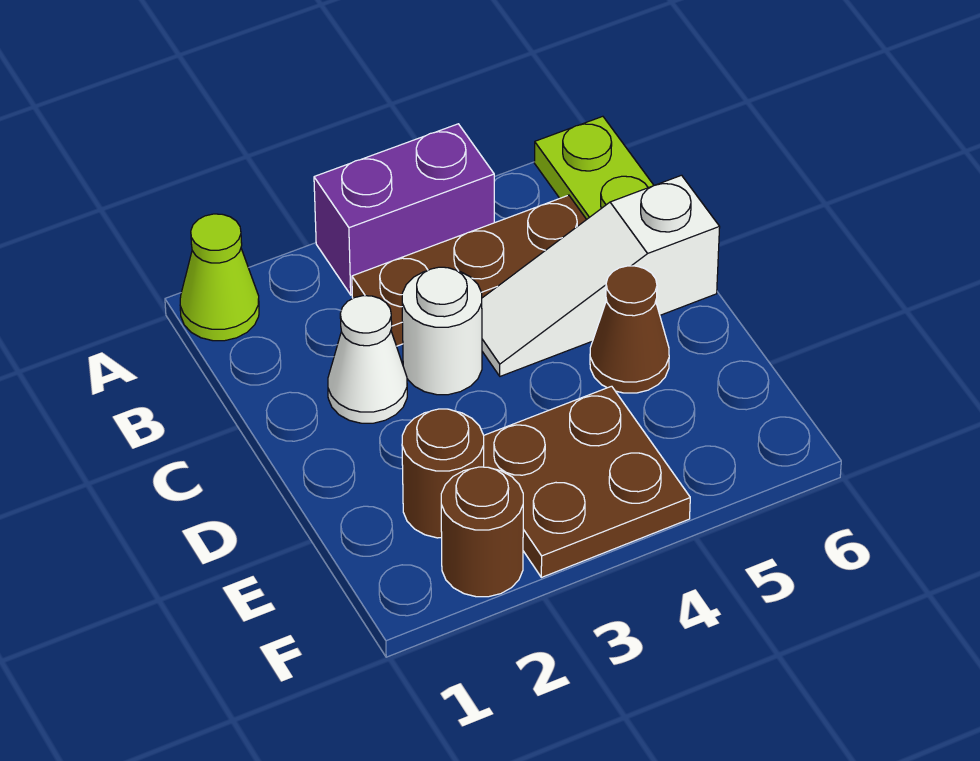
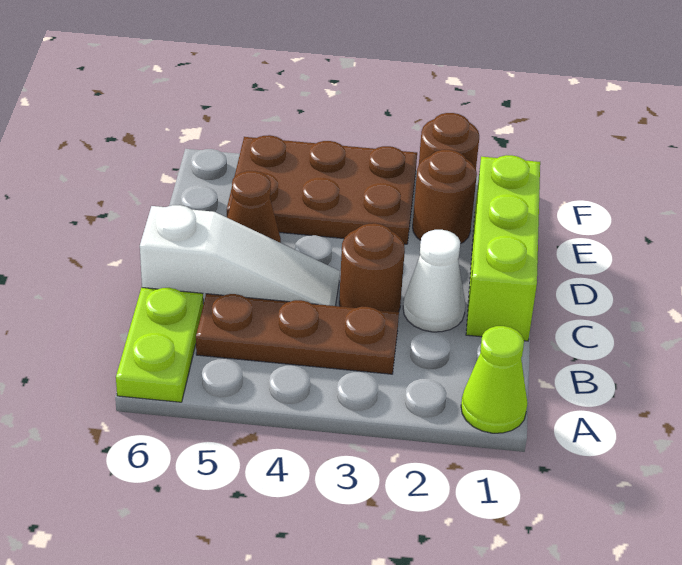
purple 1x2 brick [314,124,494,295] -> none
none -> lime 1x3 brick [466,155,540,341]
white 1x1 round brick [402,267,482,395] -> brown 1x1 round brick [339,223,405,312]
brown 2x2 plate [484,386,690,577] -> brown 2x3 plate [227,135,417,244]

